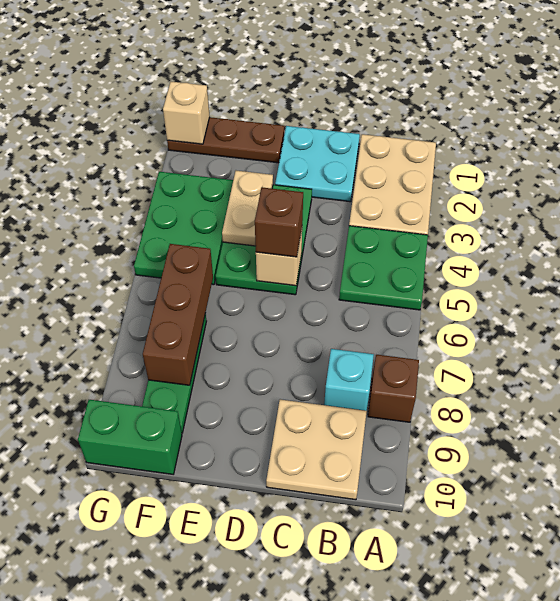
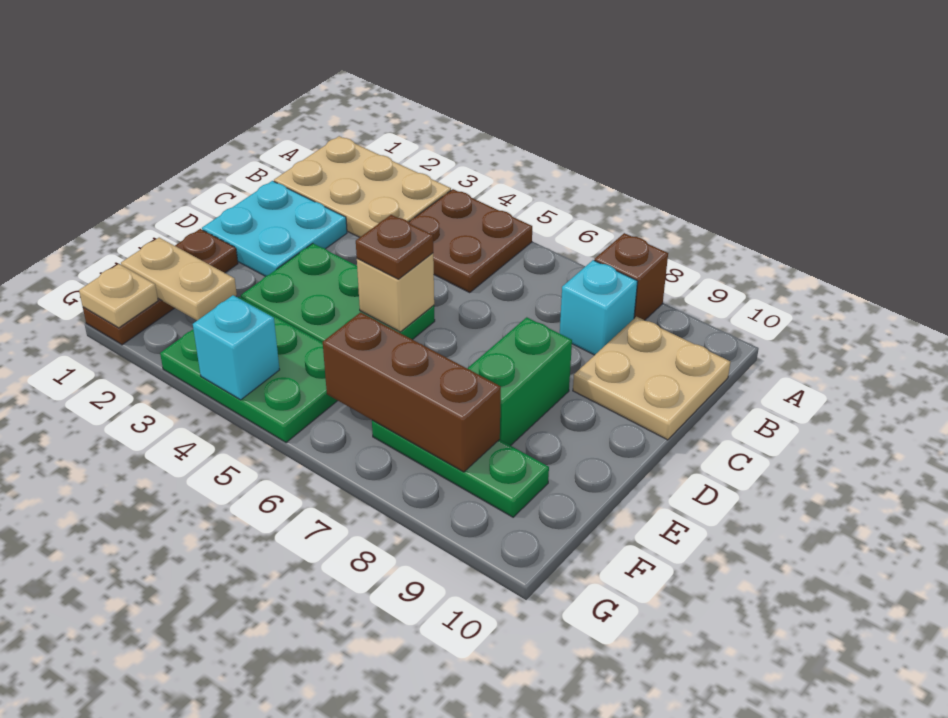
green 2x2 plate [339,226,428,310] -> brown 2x2 plate [409,189,532,293]
brown 1x1 brick [255,187,303,257] -> brown 1x1 plate [356,215,433,279]
tan 1x2 plate [222,171,273,246] -> tan 1x2 plate moved to [121,238,237,320]
green 1x2 brick [78,400,182,474] -> green 1x2 brick moved to [467,317,572,446]
tan 1x1 brick [163,82,210,144] -> tan 1x1 plate [79,264,158,328]
none -> cyan 1x1 brick [193,295,280,400]

